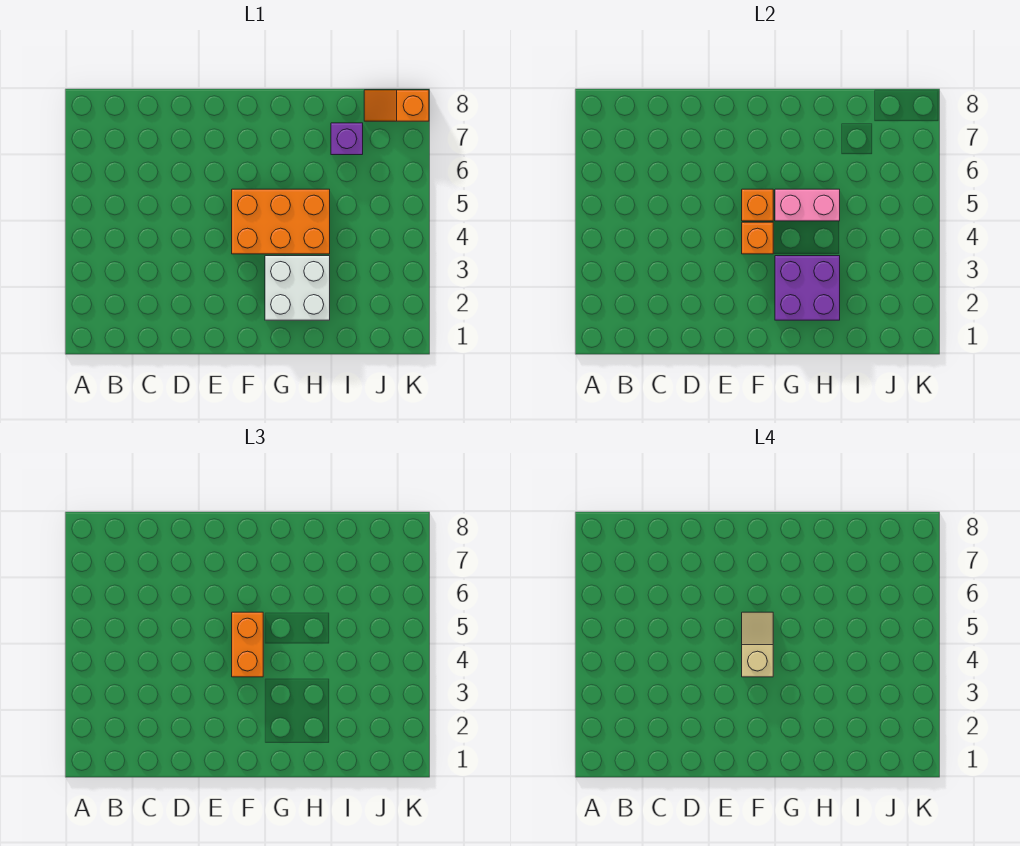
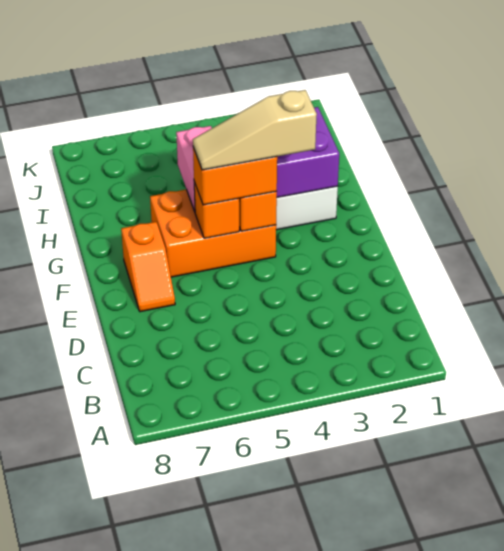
orange 2x3 brick [232,189,330,254] -> orange 2x3 brick turned to [150,190,276,277]
tan 1x2 slope [742,612,773,677] -> tan 1x3 slope [193,90,317,170]
purple 1x1 brick [331,123,363,155] -> none
orange 1x2 slope [364,90,429,121] -> orange 1x2 slope moved to [121,222,175,312]

